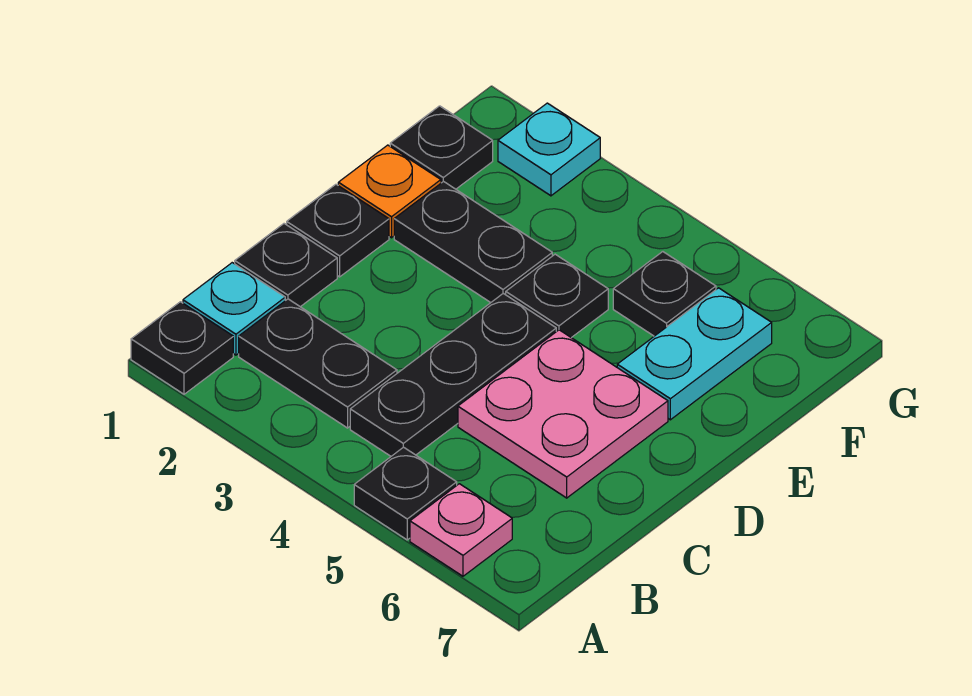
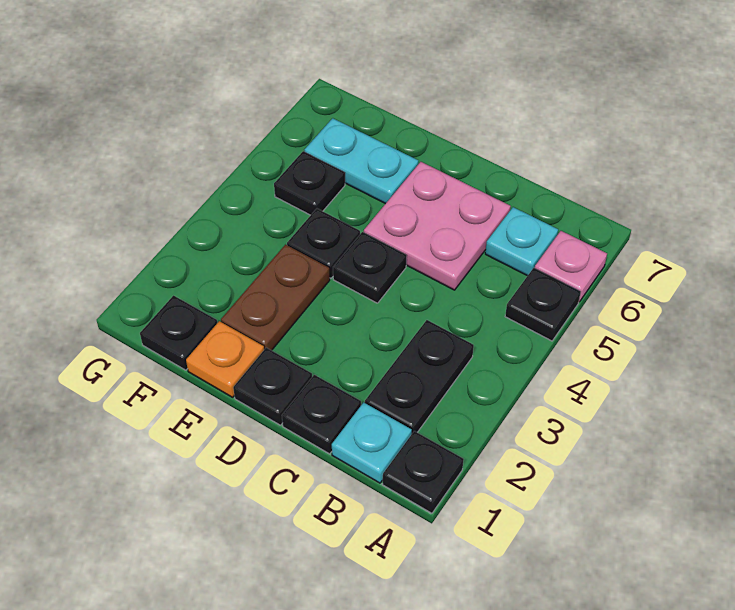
black 1x3 plate [350,293,556,456] -> black 1x1 plate [333,232,407,303]
black 1x2 plate [394,181,552,303] -> brown 1x2 plate [221,245,330,350]
cyan 1x1 plate [498,103,600,196] -> cyan 1x1 plate moved to [485,207,558,276]

